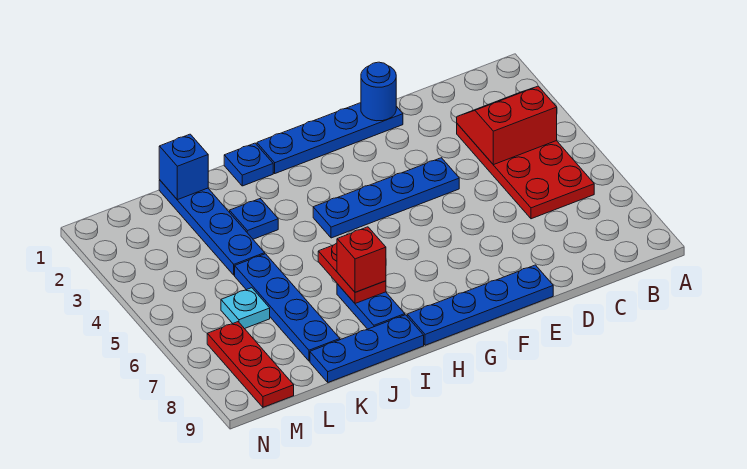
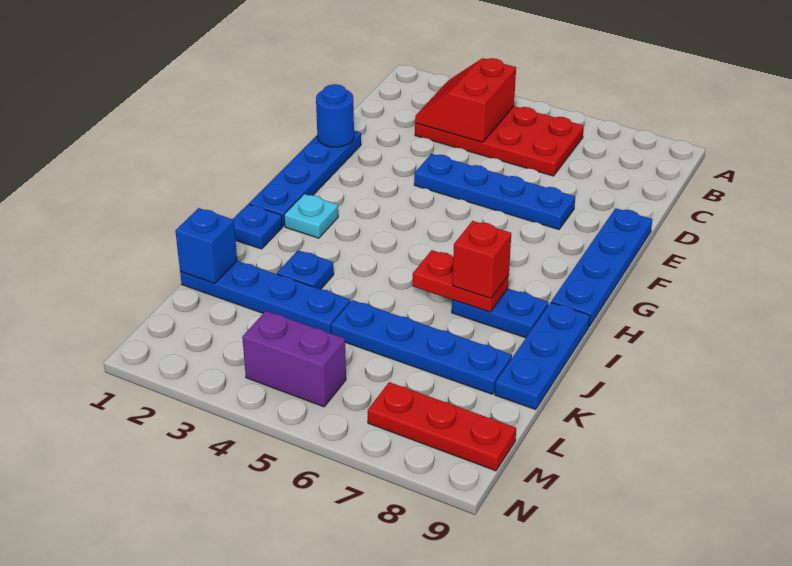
blue 1x4 plate [313,158,459,238] -> blue 1x4 plate turned to [414,154,575,230]
cyan 1x1 plate [221,288,270,329] -> cyan 1x1 plate moved to [284,194,338,238]
none -> purple 1x2 brick [242,311,346,407]

